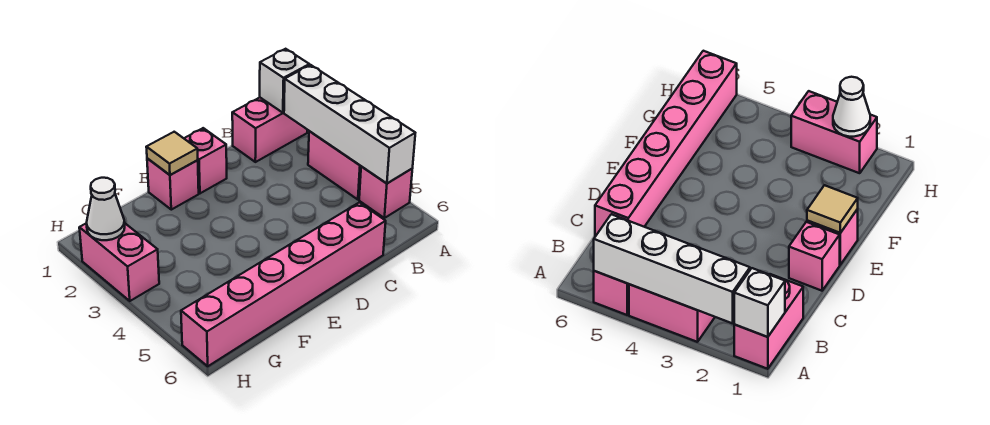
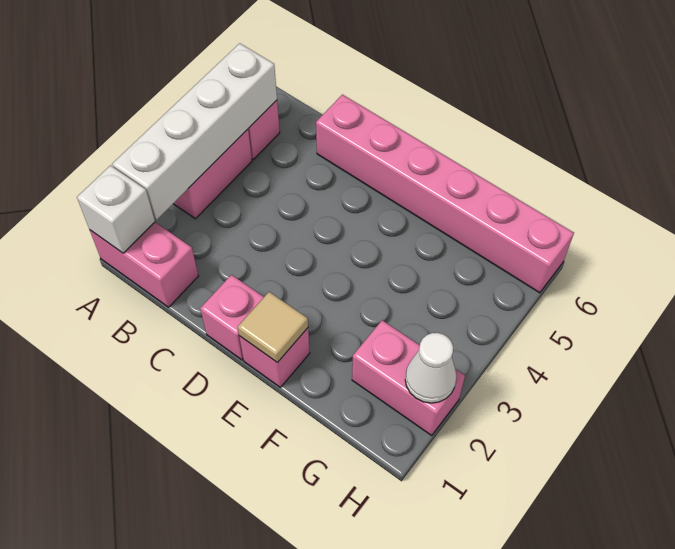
pink 1x2 brick [79,224,159,301] -> pink 1x2 brick turned to [352,320,465,436]

